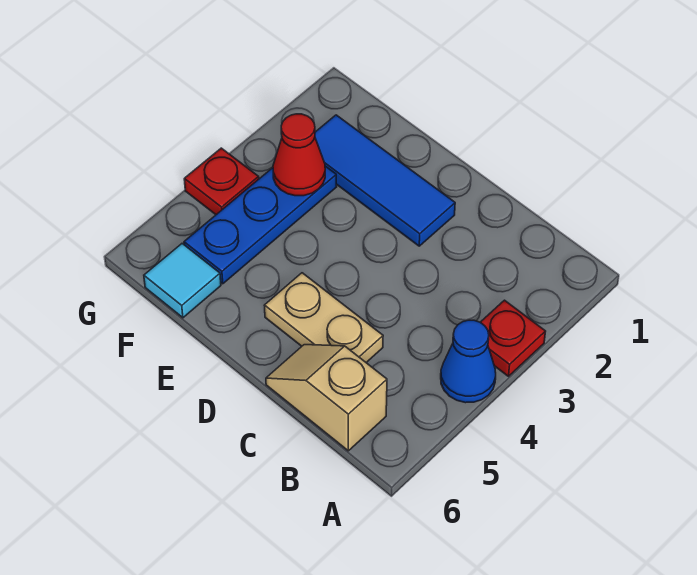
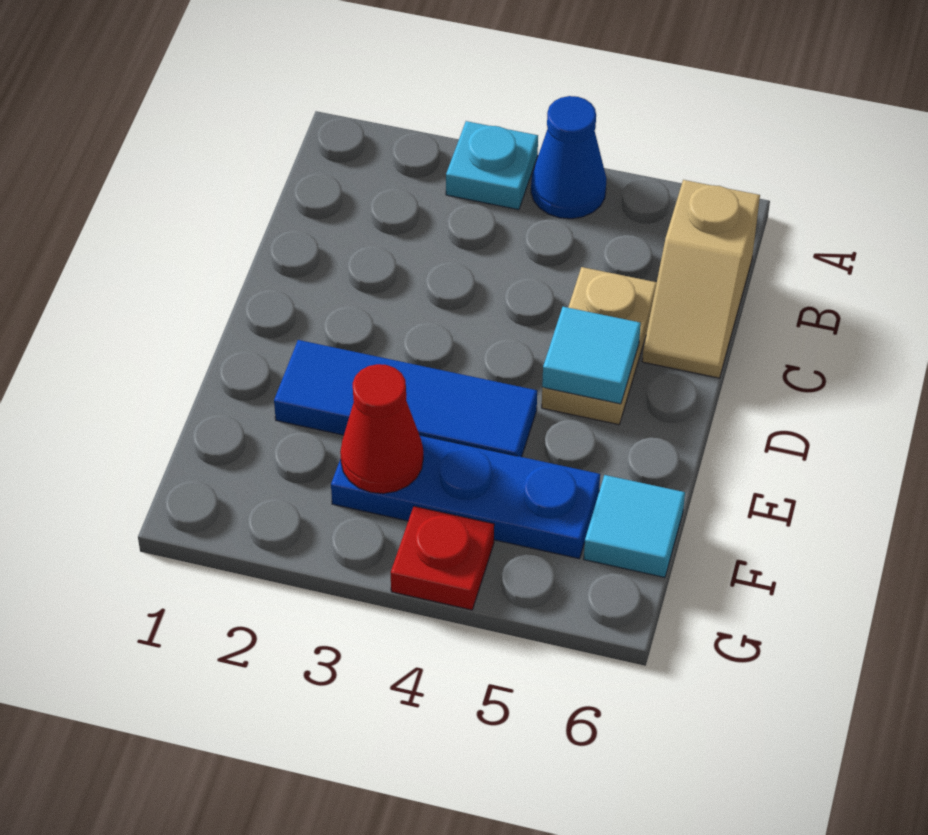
red 1x1 plate [480,300,546,376] -> cyan 1x1 plate [446,121,538,210]
blue 1x3 tile [315,115,455,246] -> blue 1x3 tile turned to [274,340,537,457]
none -> cyan 1x1 tile [542,307,641,404]

